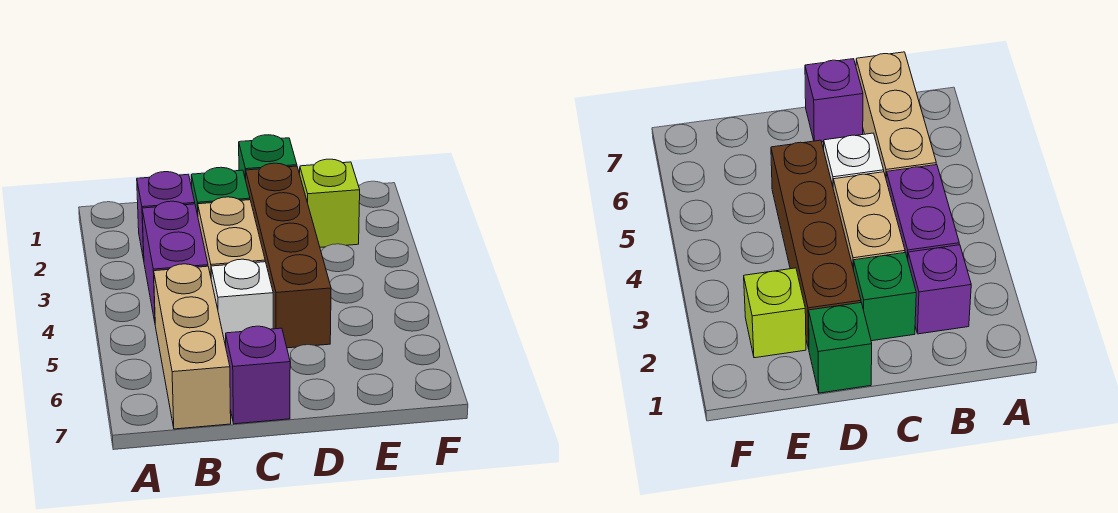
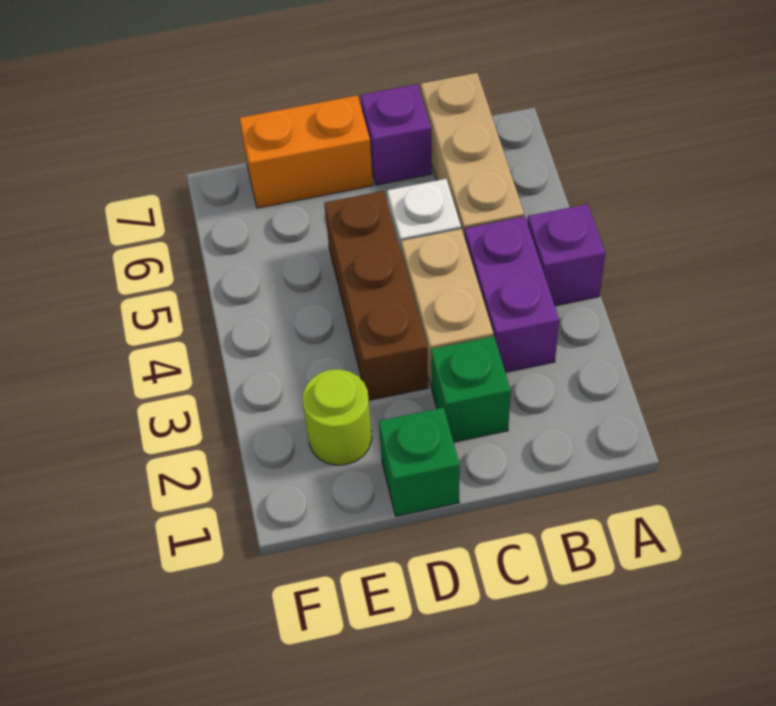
purple 1x1 brick [137,172,195,259] -> purple 1x1 brick moved to [528,204,605,306]
brown 1x4 brick [246,163,331,348] -> brown 1x3 brick [324,191,428,400]
none -> orange 1x2 brick [239,95,373,208]
lime 1x1 brick [300,159,360,247] -> lime 1x1 round brick [303,369,372,465]

